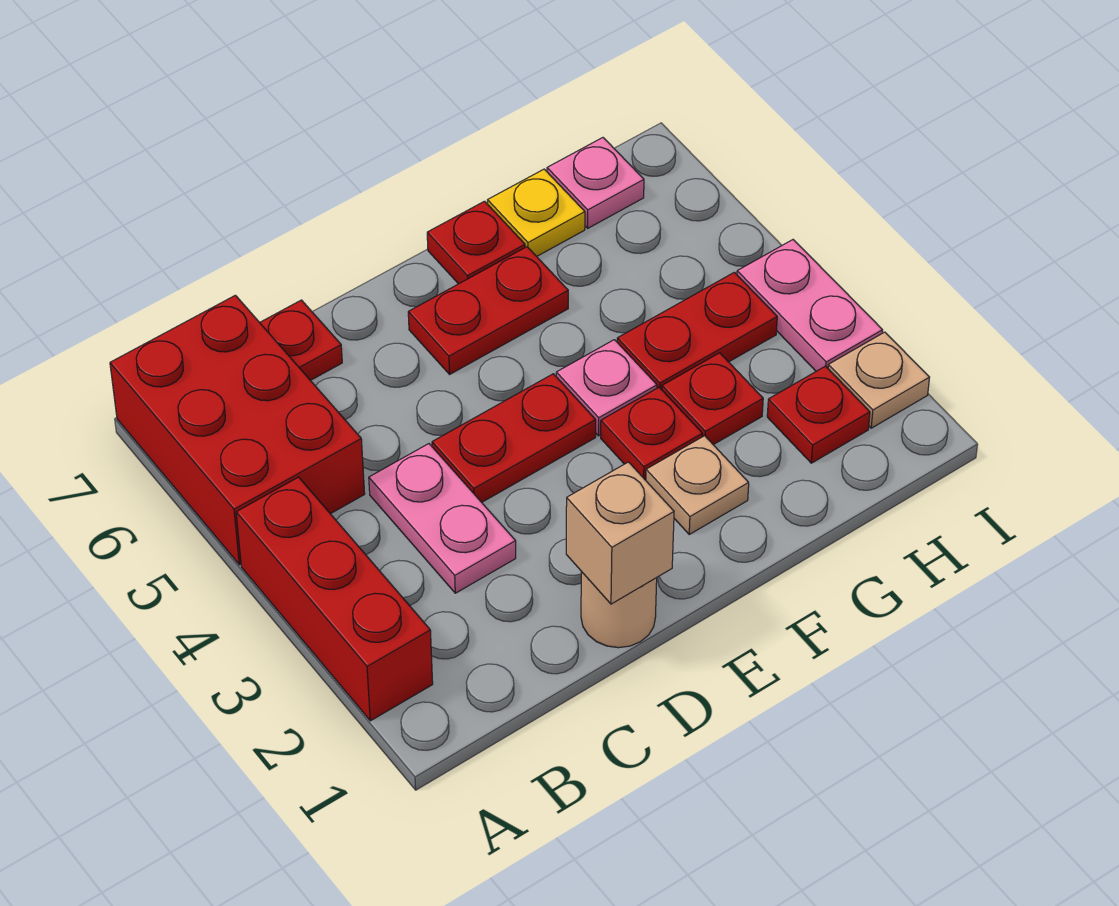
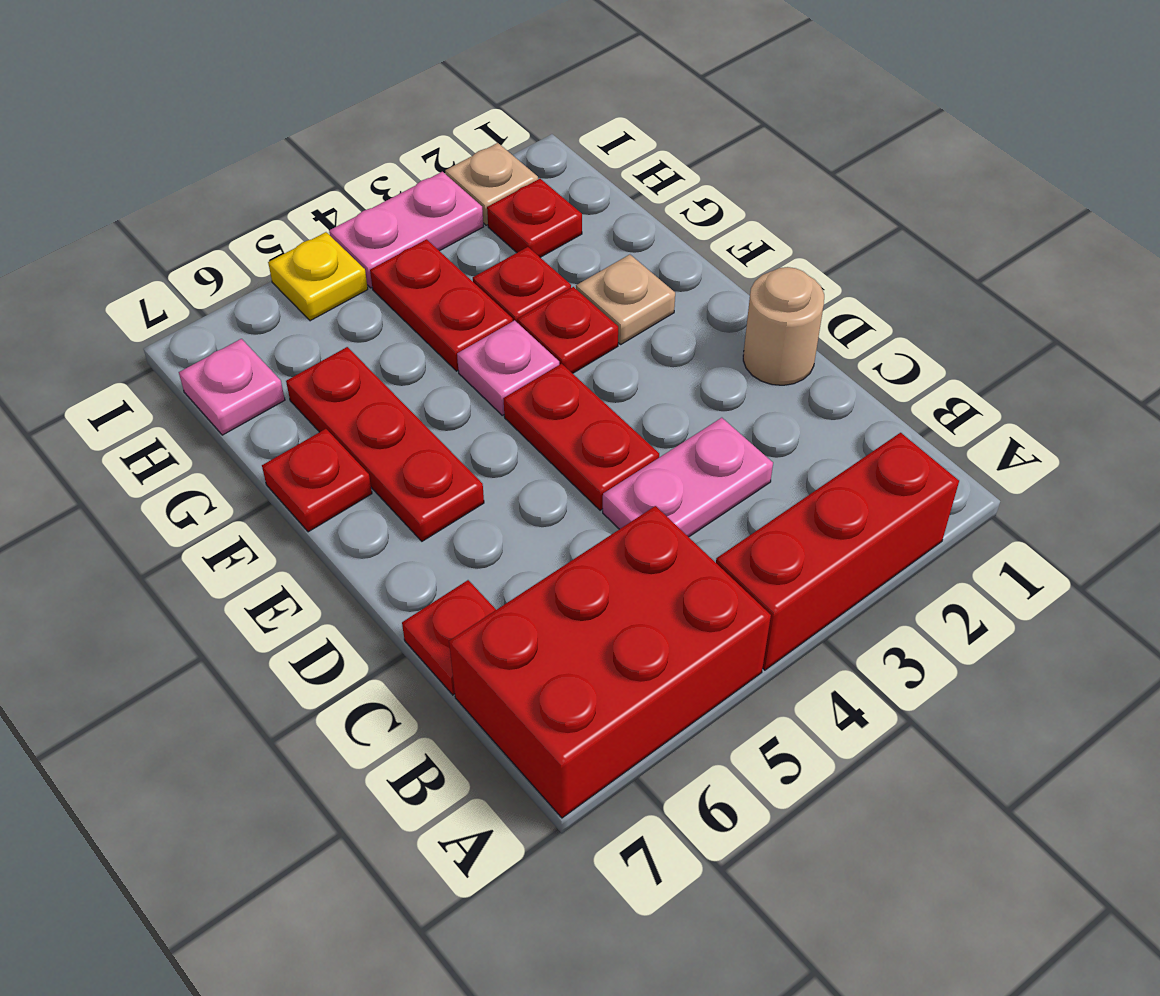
tan 1x1 brick [566,462,674,604] -> none
red 1x2 plate [408,247,568,374] -> red 1x3 plate [286,347,484,541]
yellow 1x1 plate [488,169,585,256] -> yellow 1x1 plate moved to [268,232,368,321]

